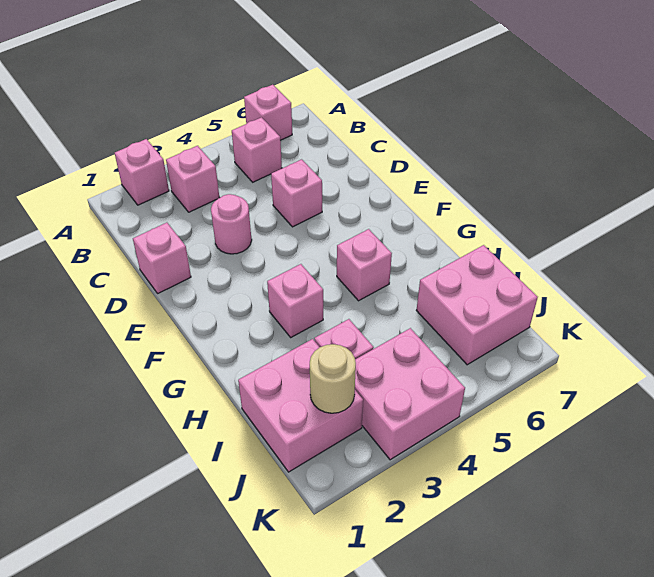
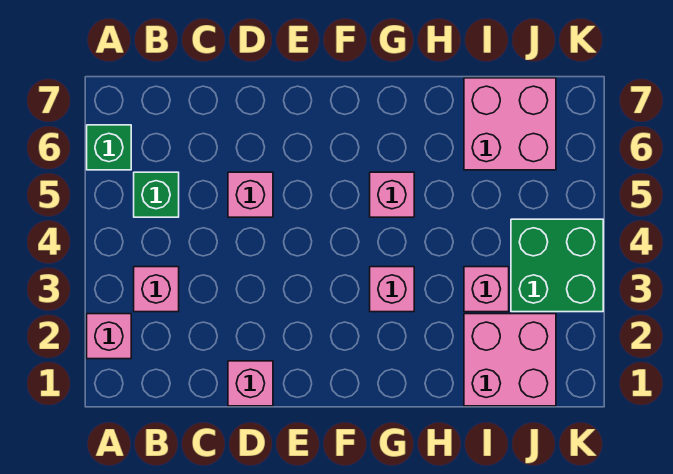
pink 1x1 brick [244,85,292,140] -> green 1x1 brick [87,125,131,170]
pink 1x1 brick [232,117,282,182] -> green 1x1 brick [134,172,179,217]
pink 1x1 round brick [211,194,252,254] -> none
tan 1x1 round brick [310,344,356,413] -> none
pink 2x2 brick [355,328,465,460] -> green 2x2 brick [511,219,603,312]

